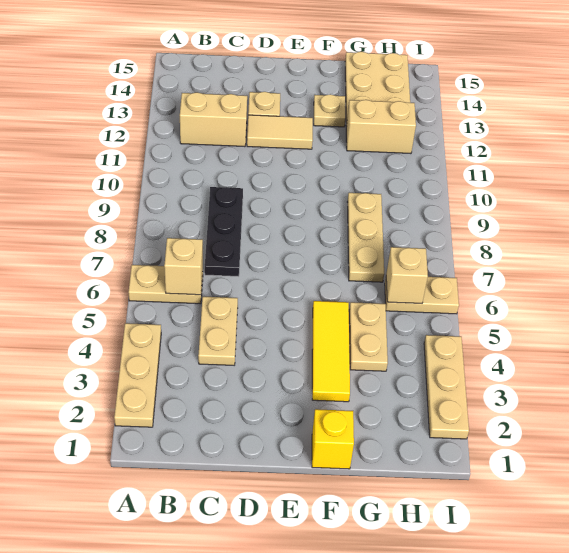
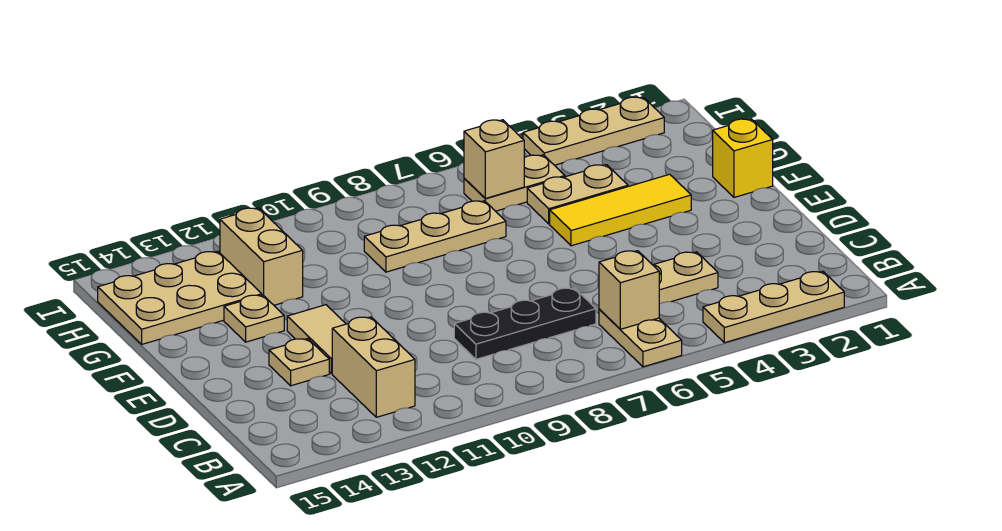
tan 1x2 plate [385,277,459,314] -> tan 1x2 plate turned to [464,155,565,211]

